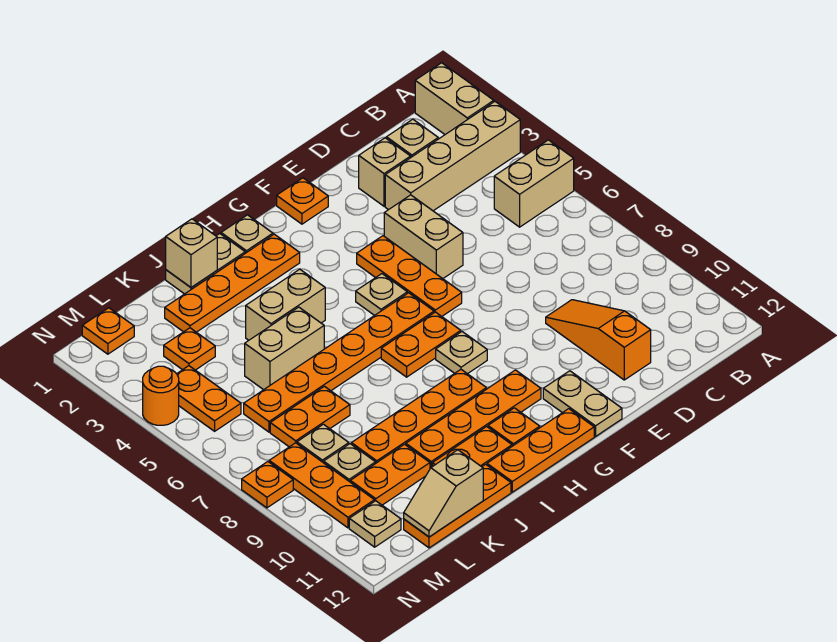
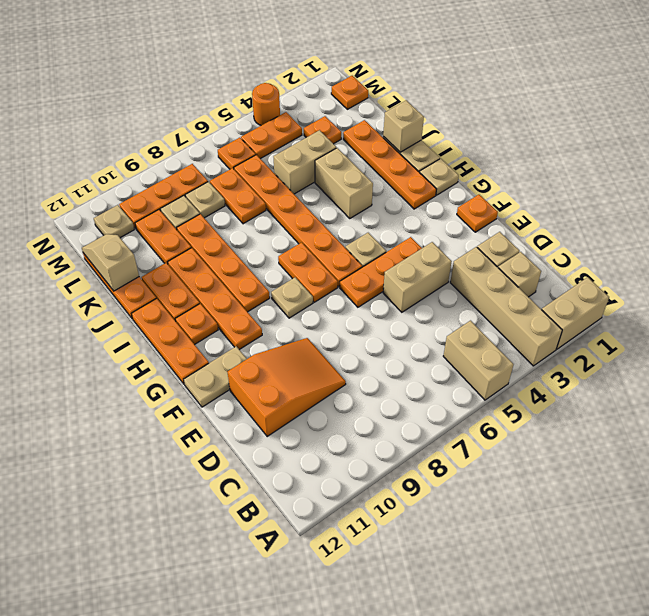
orange 1x3 slope [546,300,651,380] -> orange 2x3 slope [228,338,346,436]
tan 1x2 brick [245,307,324,390] -> tan 1x2 brick turned to [274,130,336,194]
orange 1x1 plate [242,462,293,508] -> orange 1x1 plate moved to [218,138,256,169]

